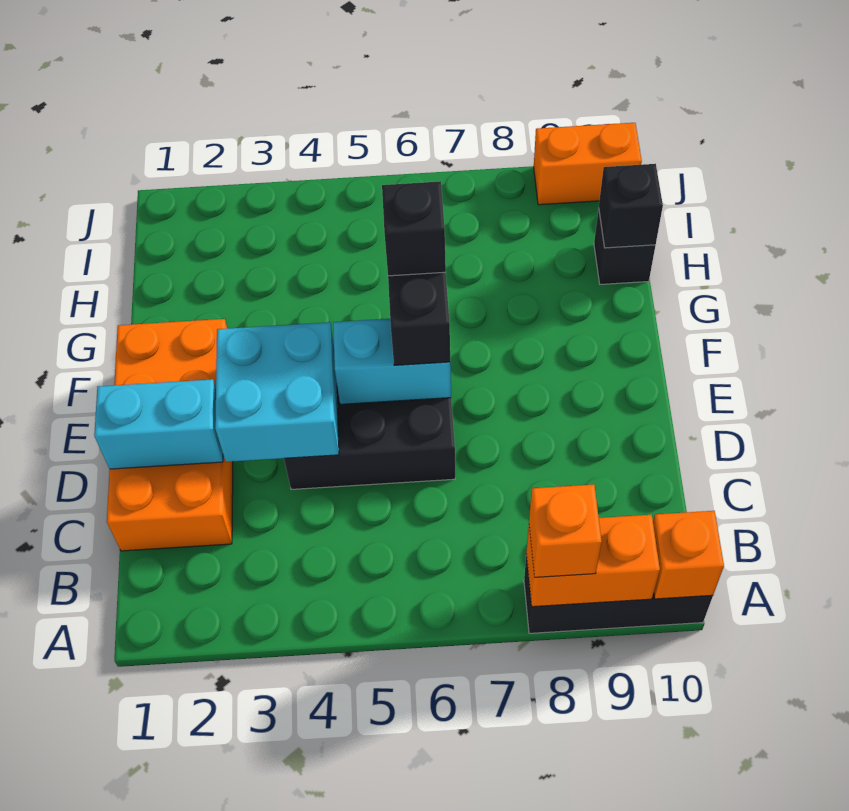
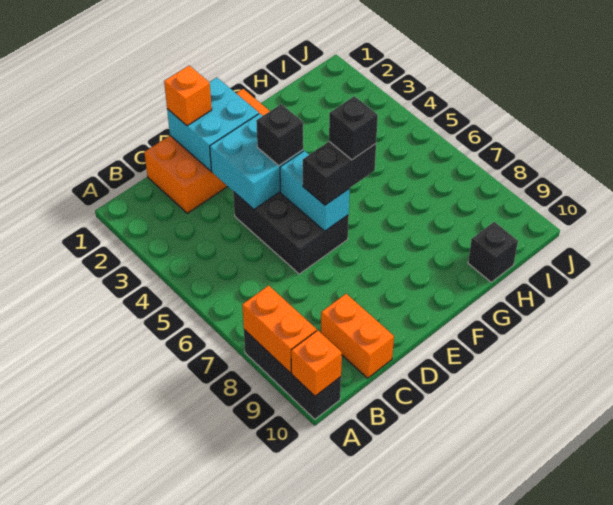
orange 1x1 brick [529,485,602,577] -> orange 1x1 brick moved to [164,66,212,126]
cyan 1x2 brick [94,379,223,469] -> cyan 2x2 brick [167,78,259,171]
black 1x1 brick [599,164,663,248] -> black 1x1 brick moved to [256,104,303,166]
orange 1x2 brick [534,123,642,205] -> orange 1x2 brick moved to [321,294,394,378]

